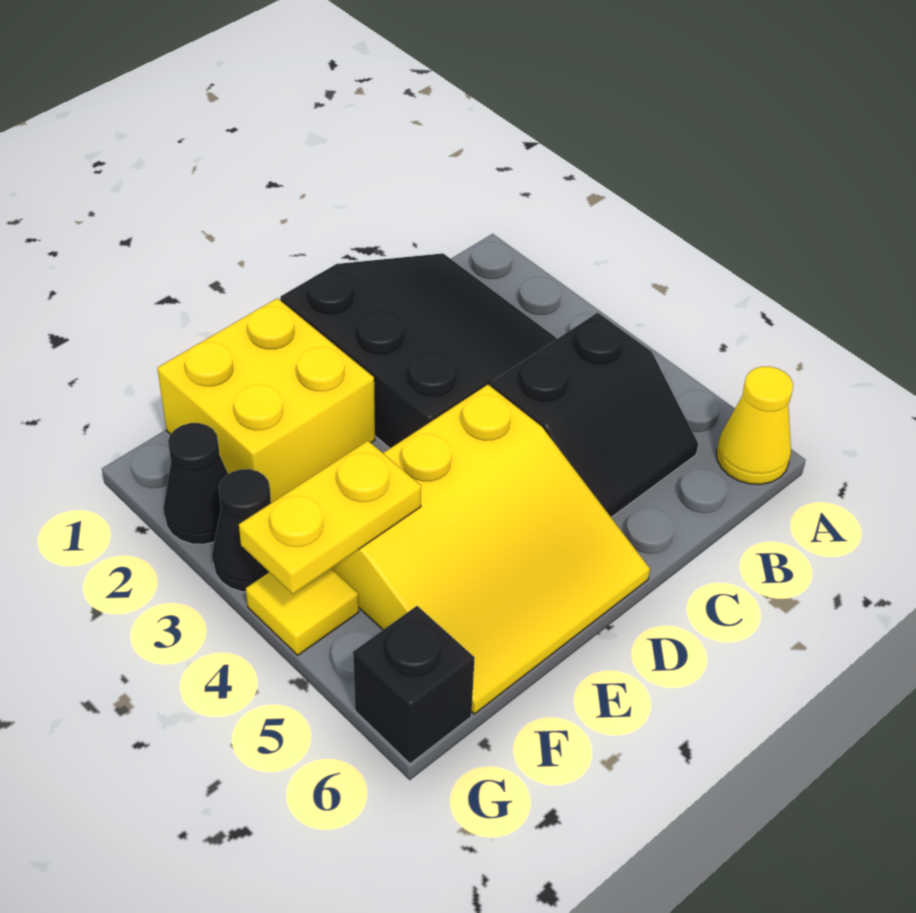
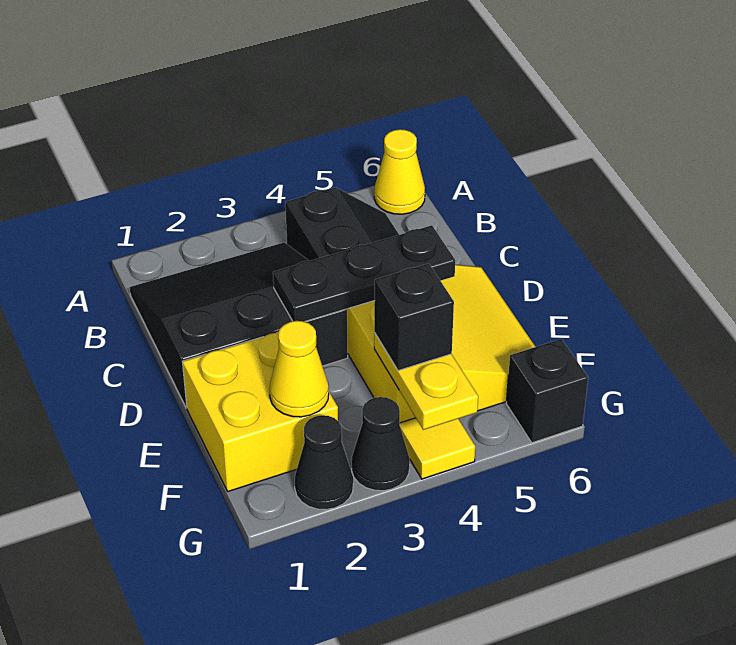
none -> black 1x3 plate [273,225,455,322]
none -> yellow 1x1 cone [269,321,329,417]
none -> black 1x1 brick [374,263,454,371]

